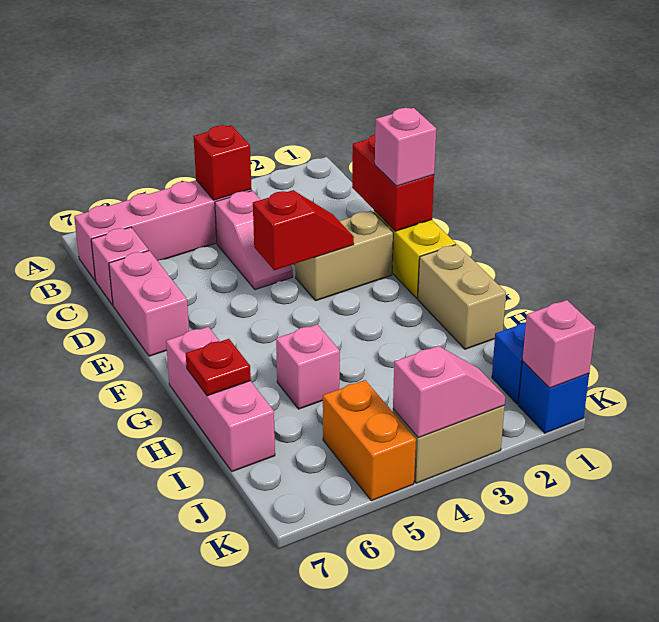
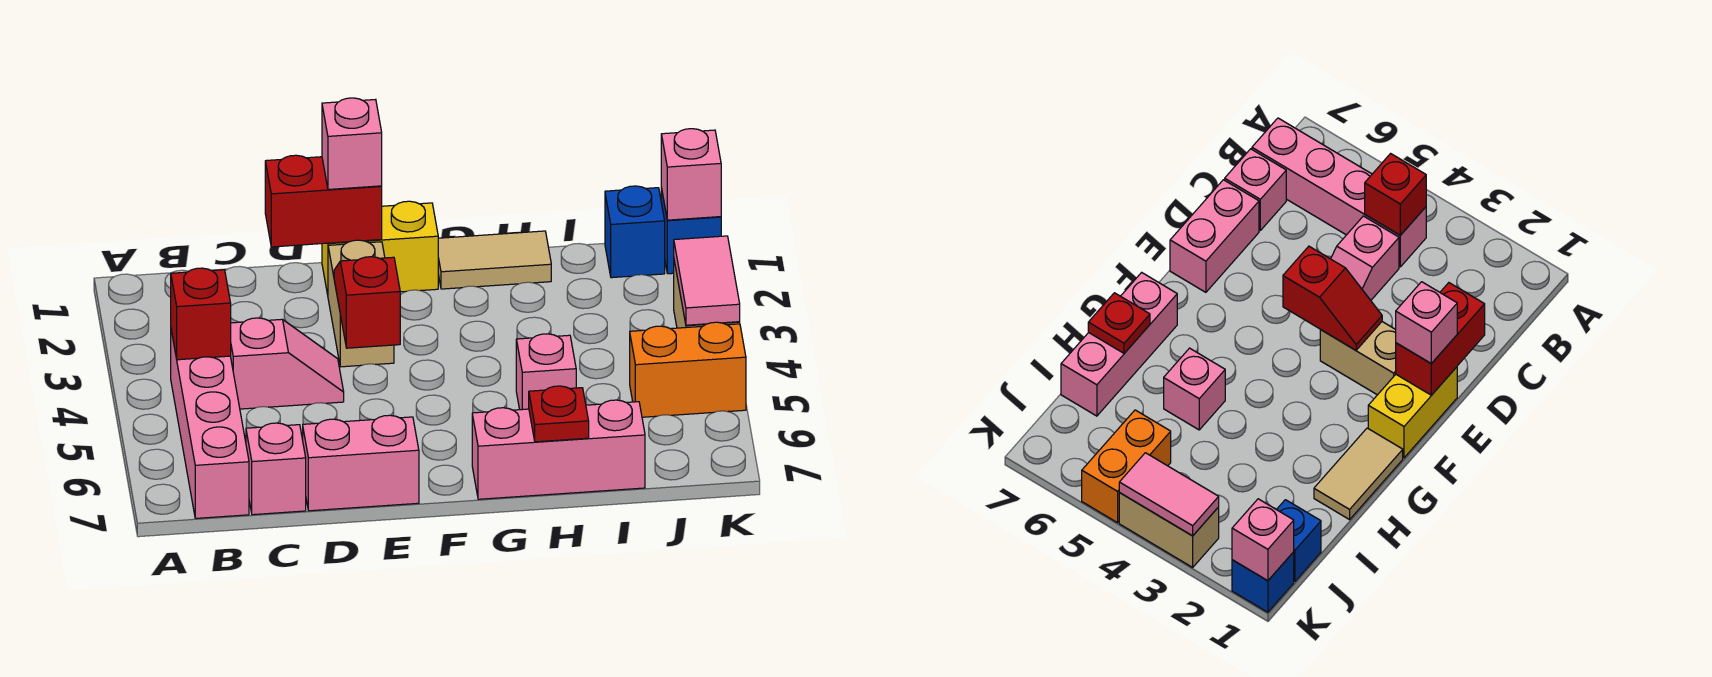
tan 1x2 brick [418,244,506,349] -> tan 1x2 tile [438,231,551,289]
pink 1x2 slope [393,346,505,438] -> pink 1x2 tile [674,236,740,325]

